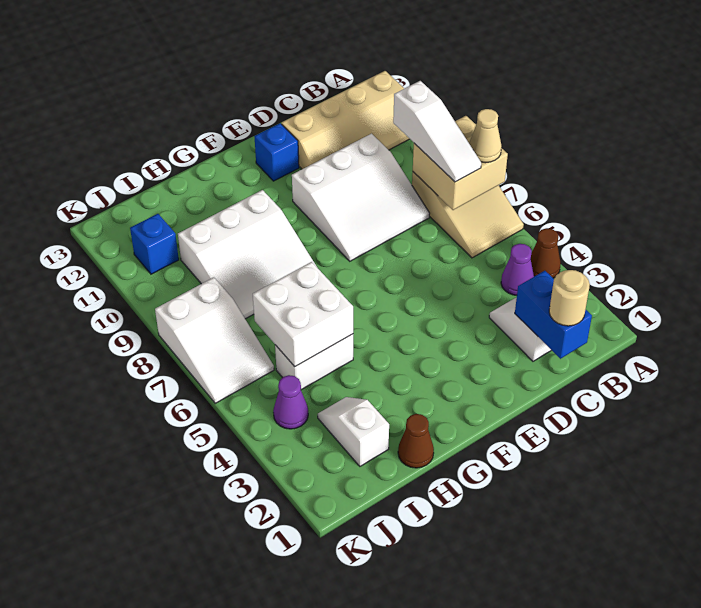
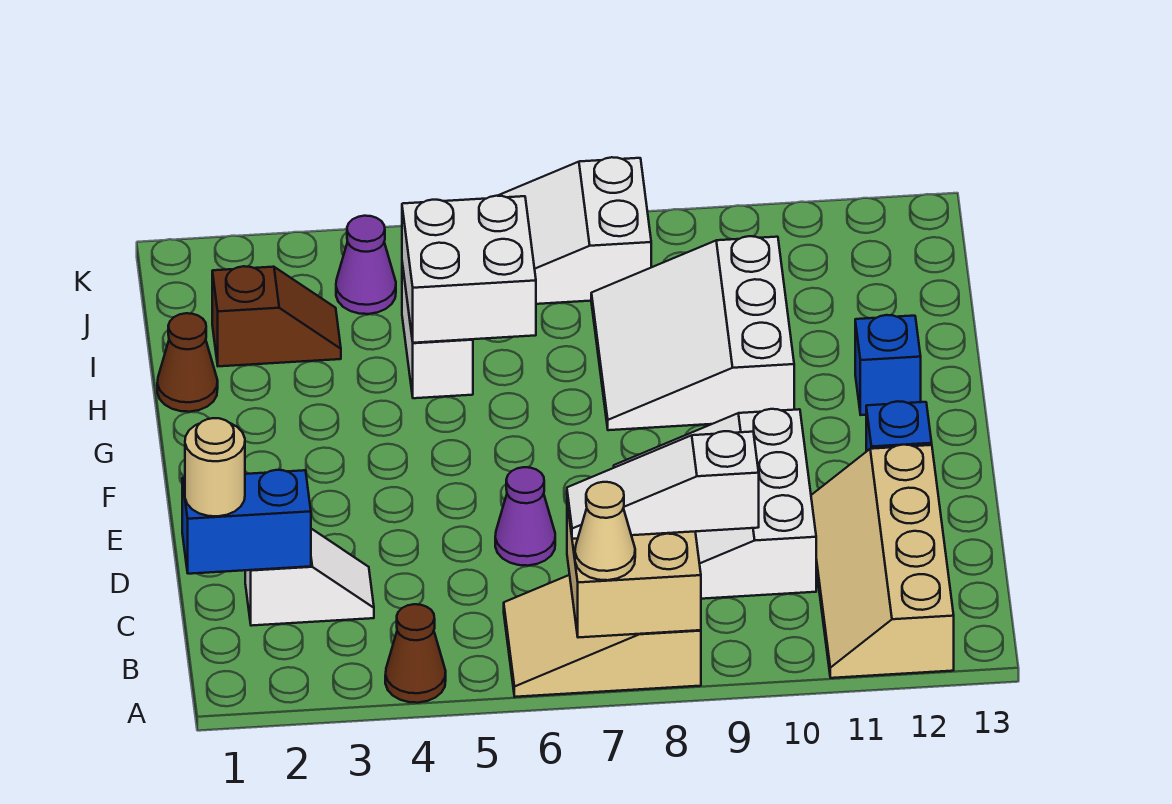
purple 1x1 cone [501,244,534,295] -> purple 1x1 cone moved to [495,467,555,566]
white 1x2 slope [318,397,389,466] -> brown 1x2 slope [212,266,341,366]
blue 1x1 brick [130,214,179,274] -> blue 1x1 brick moved to [855,315,921,415]

